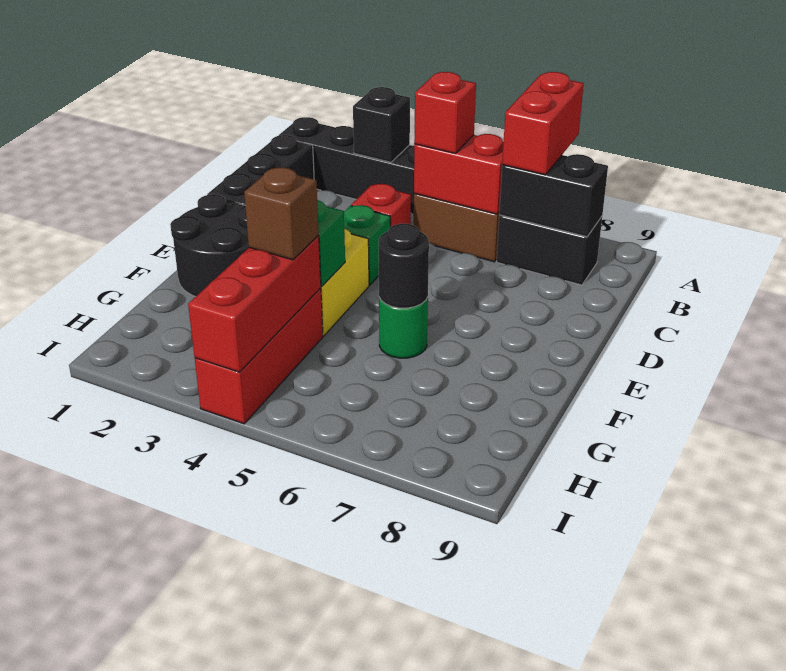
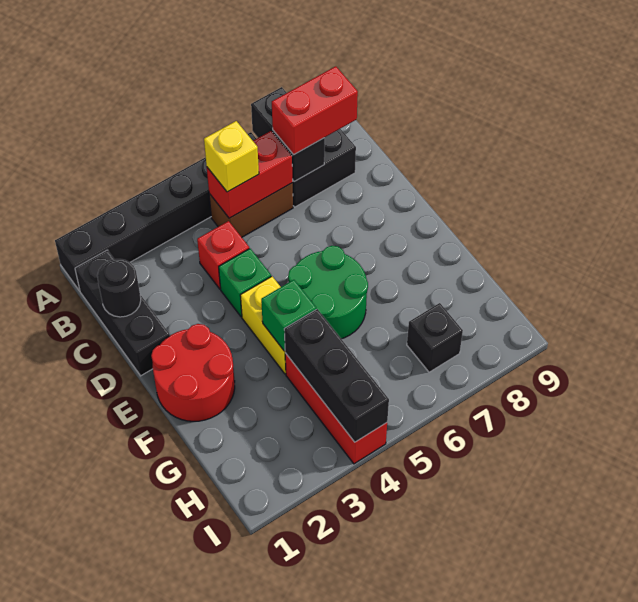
black 1x1 brick [353,87,410,162] -> black 1x1 brick moved to [407,303,463,372]
red 1x2 brick [502,72,584,175] -> red 1x2 brick turned to [272,66,358,155]
red 1x1 brick [414,72,476,153] -> yellow 1x1 brick [204,121,259,192]
black 1x2 brick [499,154,608,237] -> black 1x2 brick turned to [251,87,325,182]
black 2x2 round brick [170,194,249,297] -> red 2x2 round brick [151,324,235,421]
green 1x1 round brick [379,297,428,358] -> green 2x2 round brick [288,246,368,339]
black 1x1 round brick [379,224,429,308] -> black 1x1 round brick moved to [97,259,141,317]
red 1x3 brick [188,236,321,372] -> black 1x3 brick [284,309,389,442]
brown 1x1 brick [244,167,319,260] -> none

